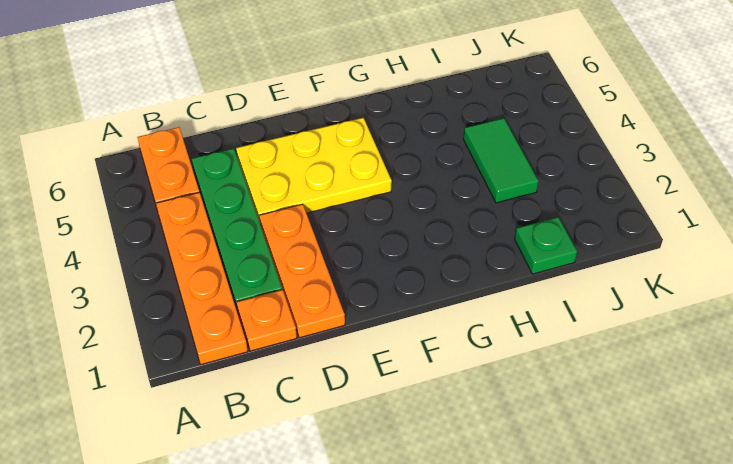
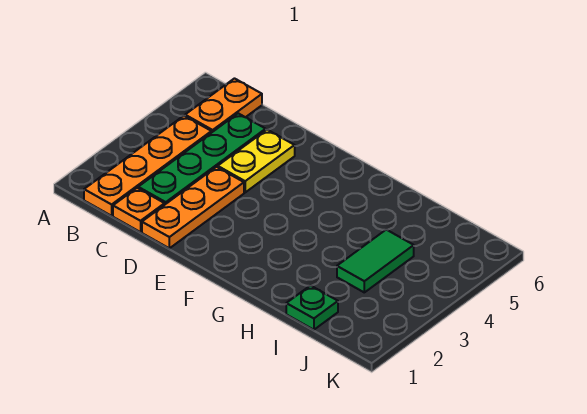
yellow 2x3 plate [236,118,392,222] -> yellow 1x2 plate [218,130,295,192]

